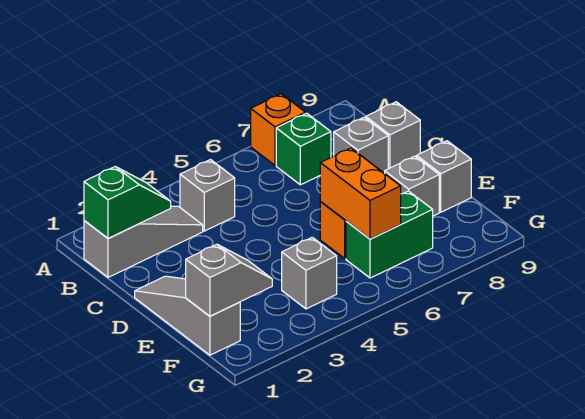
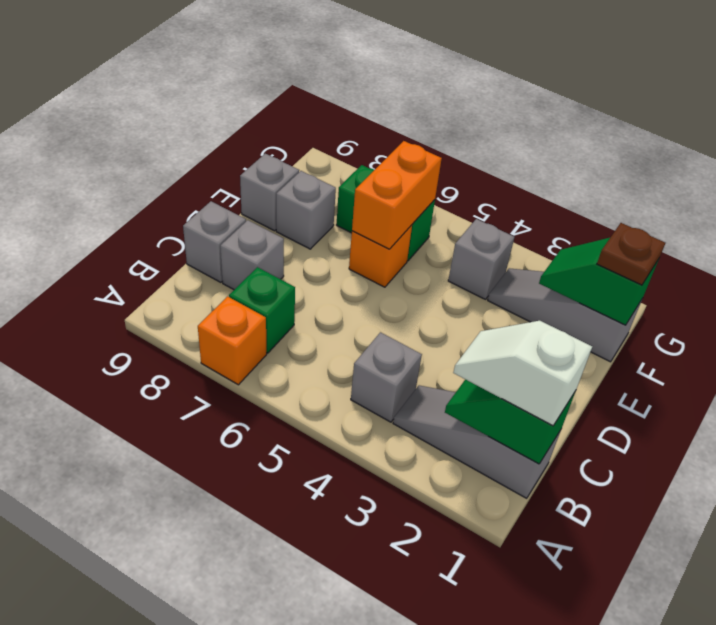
none -> white 1x2 slope [453,321,592,426]
grey 1x3 slope [135,276,240,355] -> grey 1x3 slope turned to [488,268,642,362]
grey 1x2 slope [186,244,272,316] -> green 1x2 slope [539,238,659,325]
none -> brown 1x1 plate [597,223,665,285]

